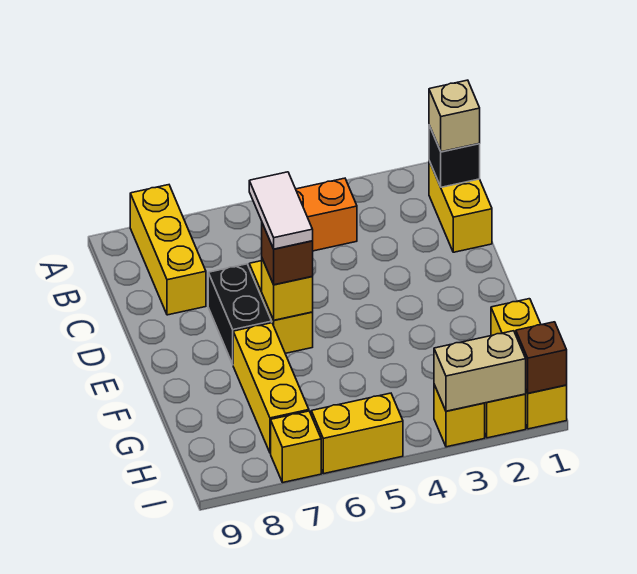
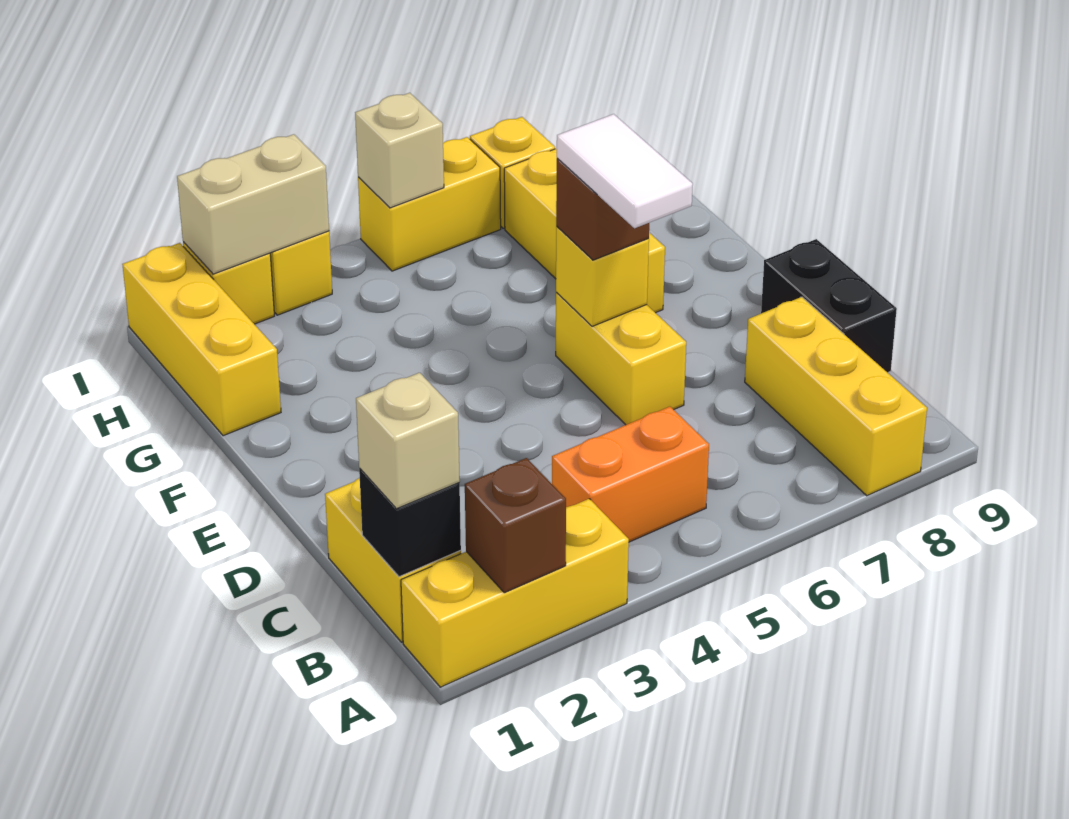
none -> yellow 1x3 brick [401,499,629,687]
black 1x2 brick [208,264,272,364] -> black 1x2 brick moved to [761,239,897,373]
brown 1x1 brick [516,322,567,393] -> brown 1x1 brick moved to [465,458,566,593]
none -> tan 1x1 brick [355,93,444,208]

